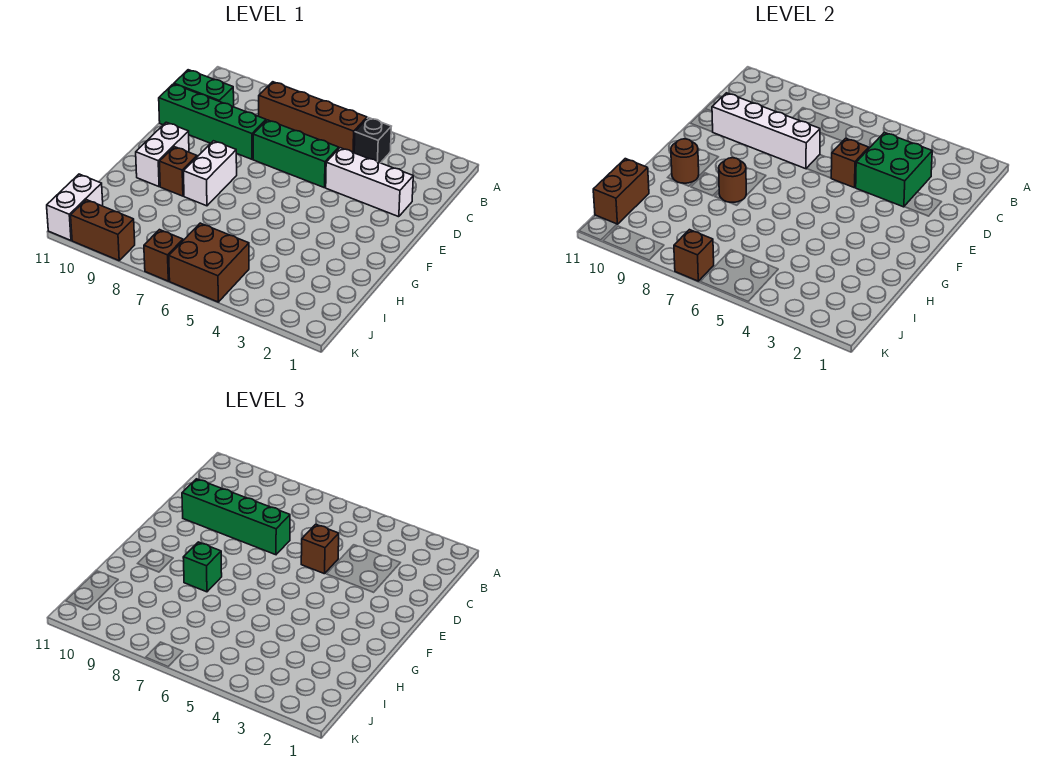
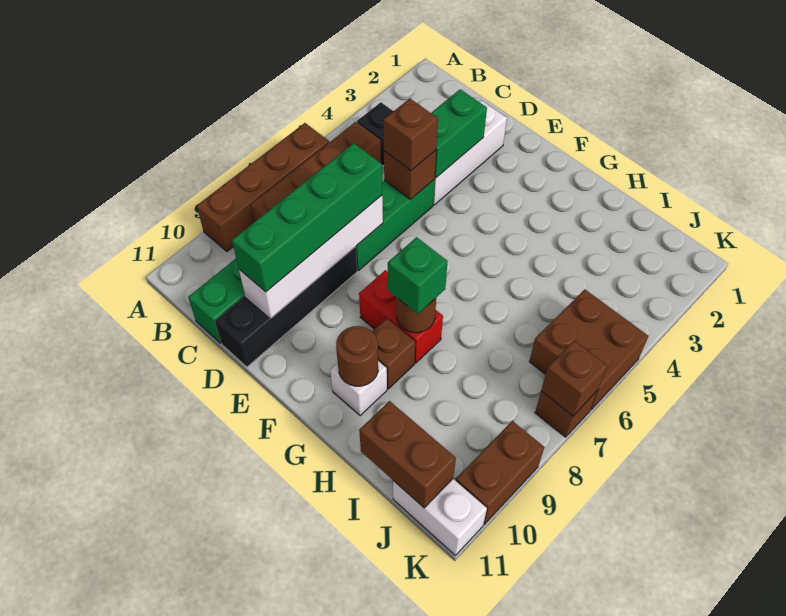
none -> brown 1x4 brick [197,123,329,251]
green 2x2 brick [856,132,932,207] -> green 1x2 brick [431,89,487,178]
green 1x4 brick [159,84,266,159] -> black 1x4 brick [215,246,357,367]
white 1x2 brick [183,141,237,206] -> red 1x2 brick [359,270,443,363]
white 1x2 brick [136,122,189,187] -> white 1x1 brick [330,361,387,416]

